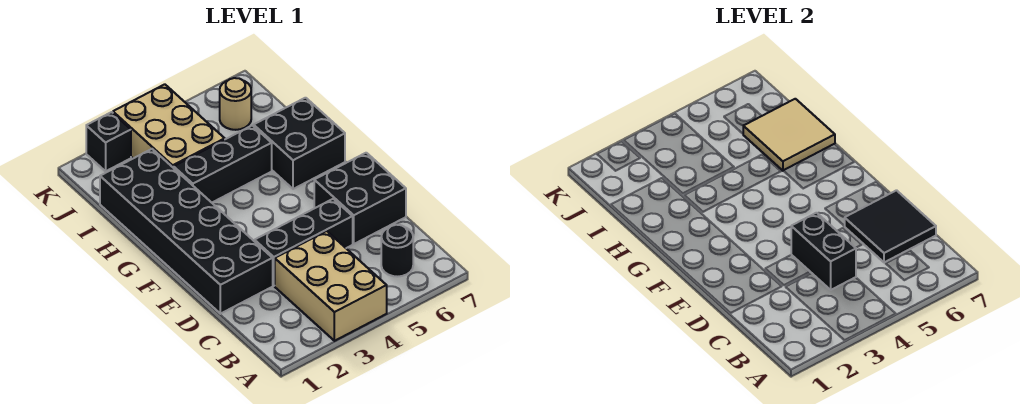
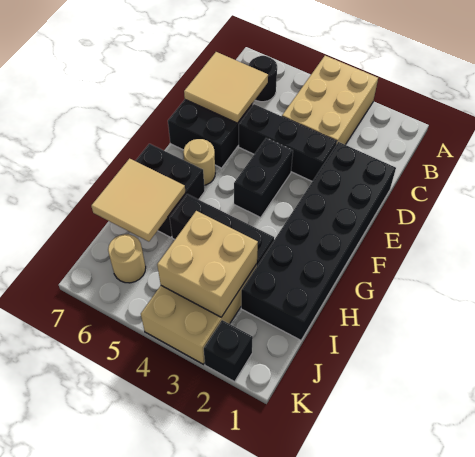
black 1x2 brick [791,213,856,290] -> black 1x2 brick moved to [234,138,293,217]
black 2x2 tile [845,190,936,262] -> tan 2x2 tile [184,52,268,123]
none -> tan 1x1 round brick [183,139,215,185]
none -> tan 2x2 brick [157,211,258,317]

